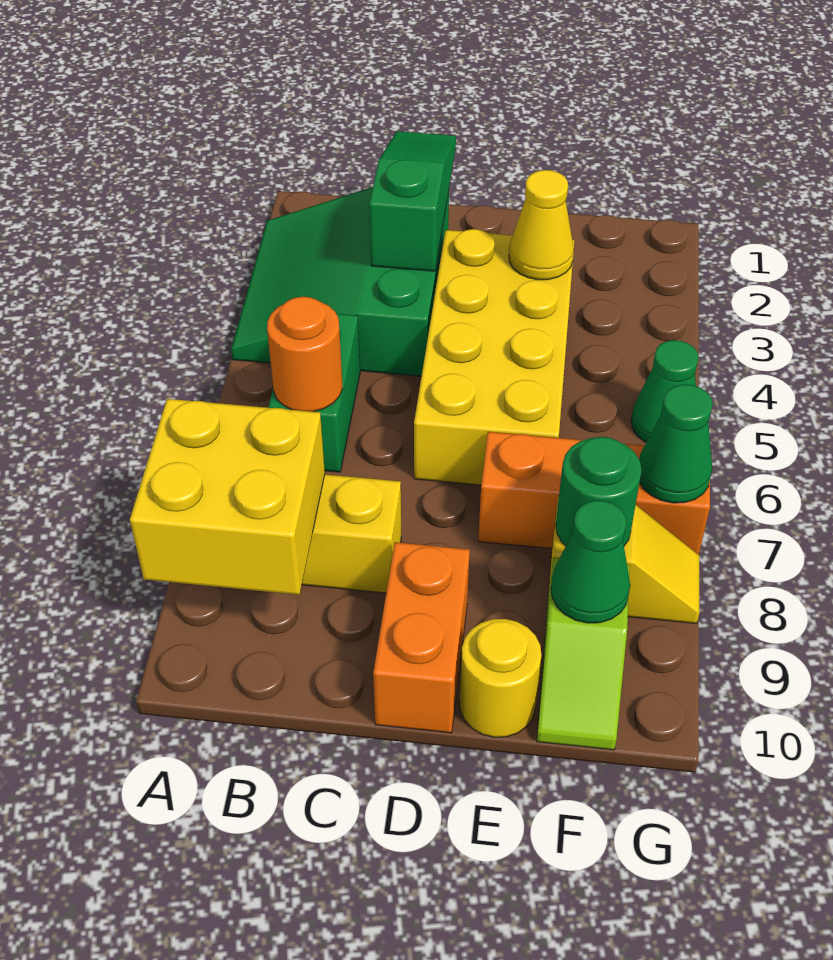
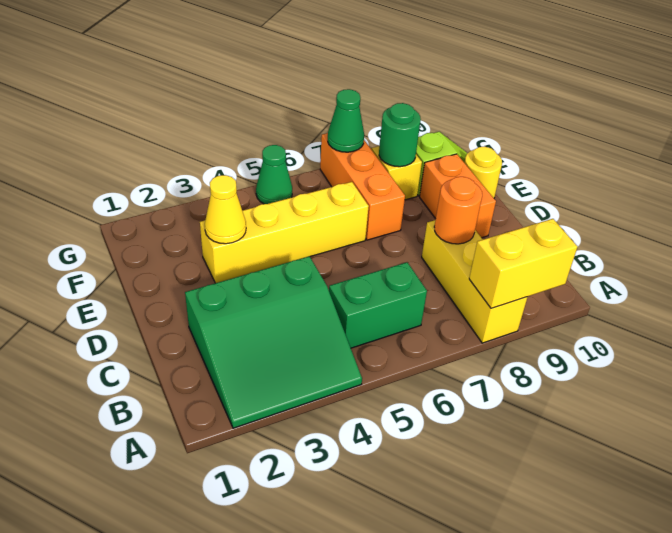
yellow 2x2 brick [130,399,325,595] -> yellow 1x2 brick [469,219,578,308]
orange 1x1 round brick [267,297,342,412] -> orange 1x1 round brick moved to [434,177,482,244]
green 1x3 slope [369,131,456,271] -> none
yellow 2x4 brick [414,229,574,485] -> yellow 1x4 brick [200,182,369,283]
orange 1x2 brick [373,542,470,733] -> orange 1x2 brick turned to [420,154,496,238]
green 1x1 cone [551,500,630,623] -> none

